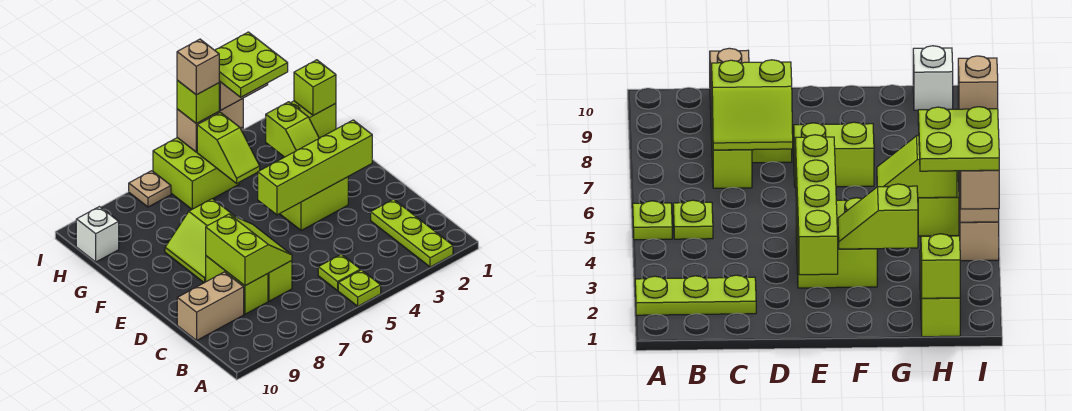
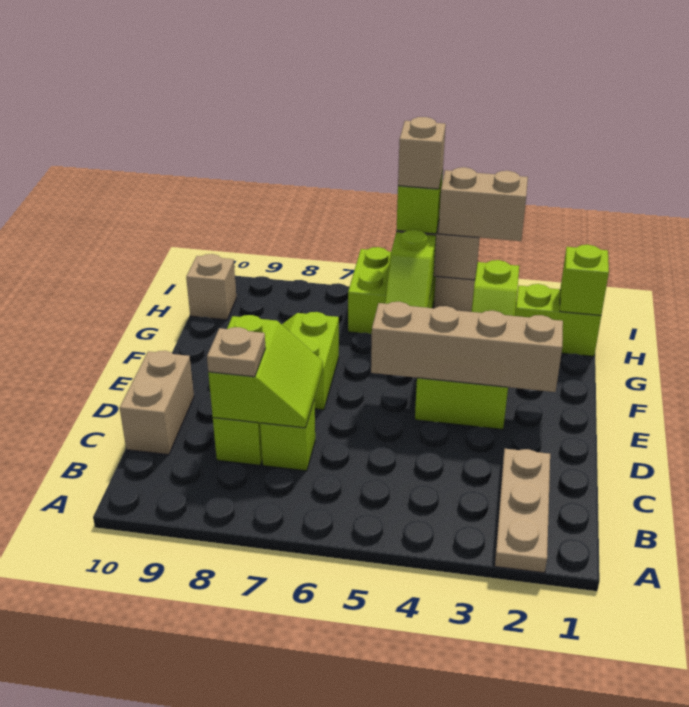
lime 1x3 plate [371,199,453,267] -> tan 1x3 plate [495,449,550,573]
lime 1x1 plate [338,270,381,306] -> none
lime 1x1 plate [318,254,361,291] -> none
tan 1x2 brick [177,272,244,340] -> tan 1x2 brick turned to [120,351,194,455]
lime 1x4 brick [258,120,372,215] -> tan 1x4 brick [371,302,563,392]
lime 2x2 plate [215,32,288,97] -> none
white 1x1 brick [76,207,119,262] -> tan 1x1 brick [186,254,237,320]
tan 1x1 plate [129,171,171,207] -> tan 1x1 plate moved to [207,327,265,377]

